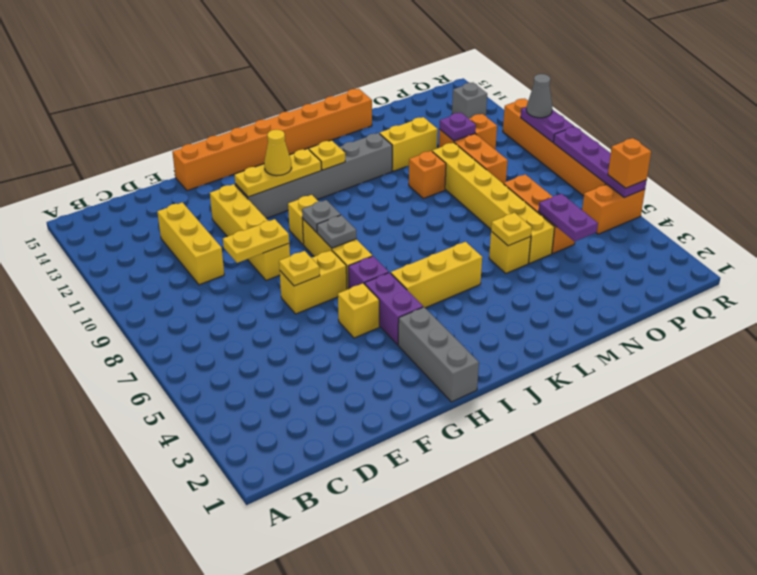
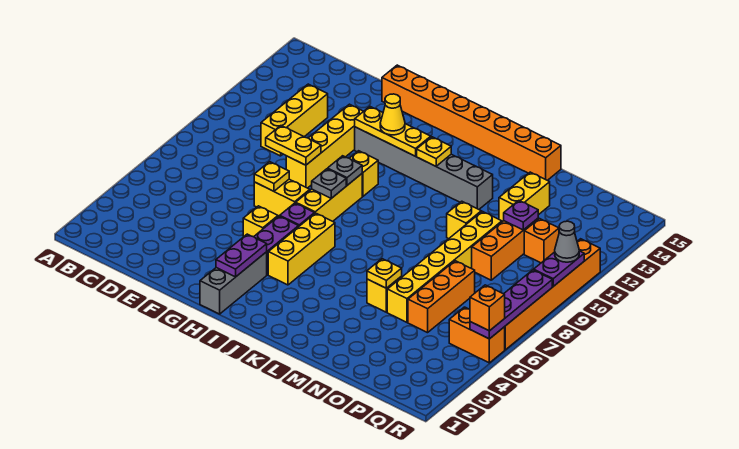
yellow 1x3 brick [391,242,482,308] -> yellow 1x3 brick turned to [268,213,335,285]
orange 1x1 brick [409,151,446,198] -> yellow 1x1 brick [447,201,481,239]
yellow 1x2 brick [380,117,438,171] -> yellow 1x2 brick turned to [499,172,550,222]
purple 1x2 plate [539,194,598,241] -> purple 1x2 plate moved to [216,234,267,277]
grey 1x1 brick [452,83,487,119] -> none

